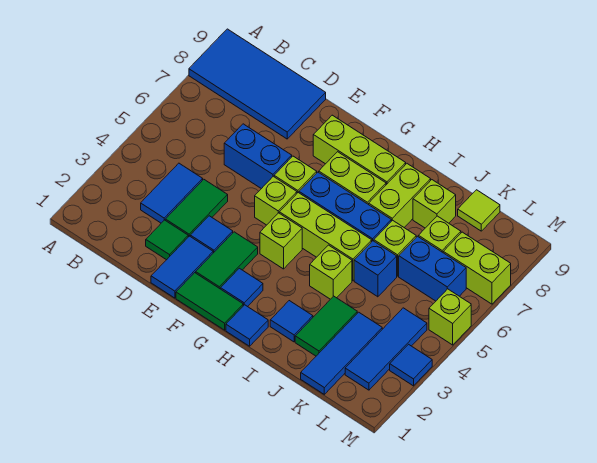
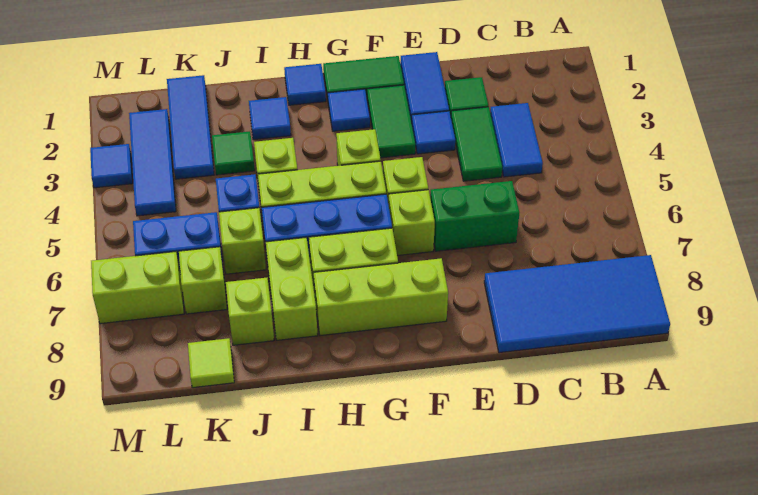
blue 1x2 brick [224,124,292,189] -> green 1x2 brick [430,181,519,251]
green 1x2 tile [295,296,357,356] -> green 1x1 tile [212,131,255,175]
lime 1x1 brick [429,289,471,345] -> none

